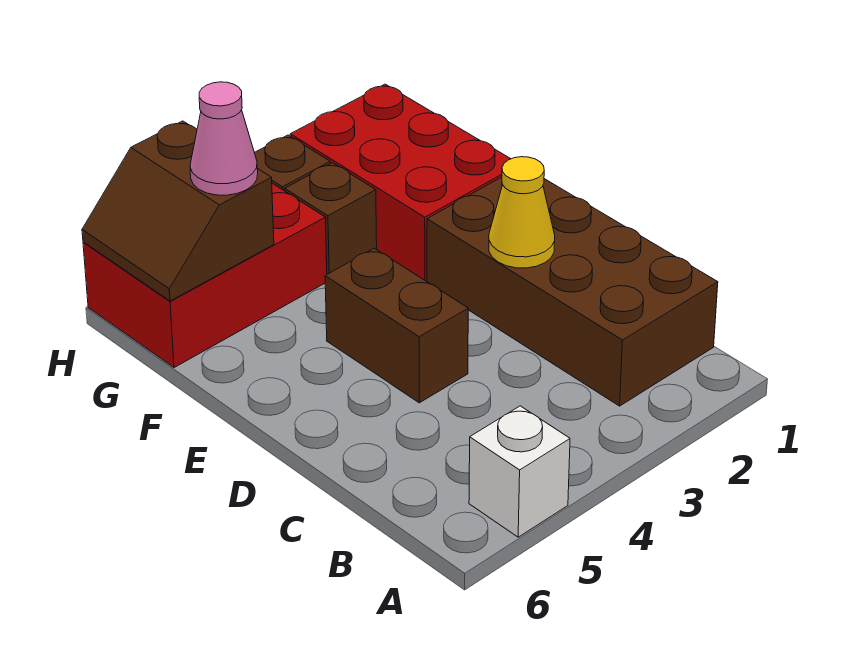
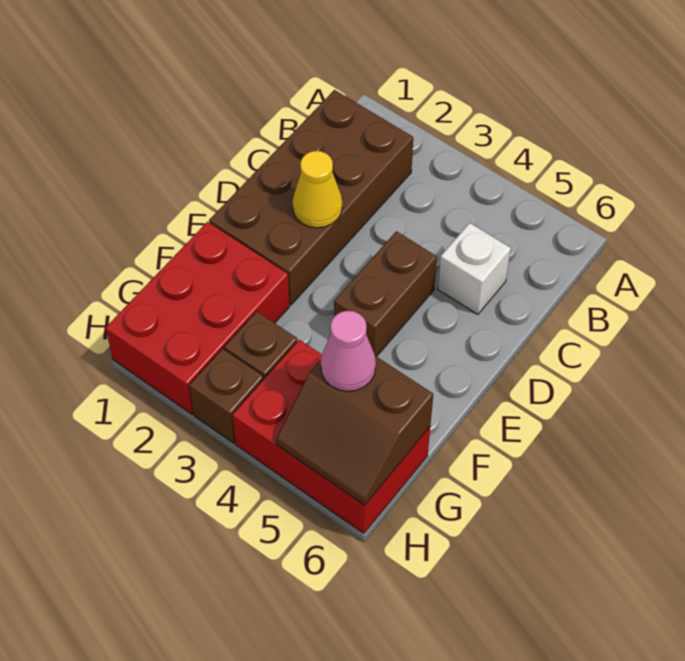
white 1x1 brick [469,406,570,537] -> white 1x1 brick moved to [438,223,511,315]
brown 2x2 slope [82,121,274,301] -> brown 2x2 slope turned to [276,356,433,505]

